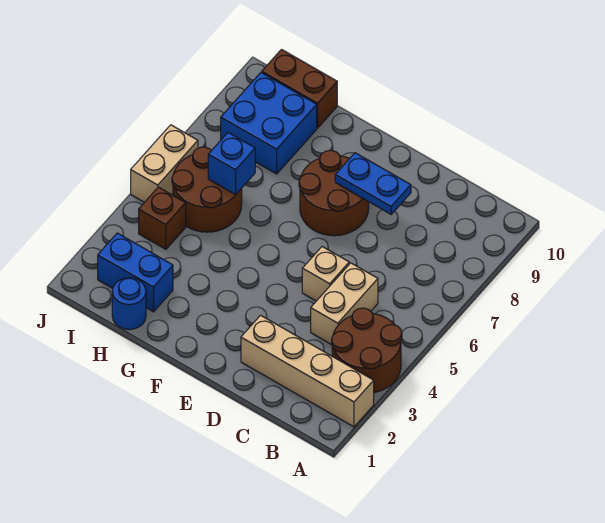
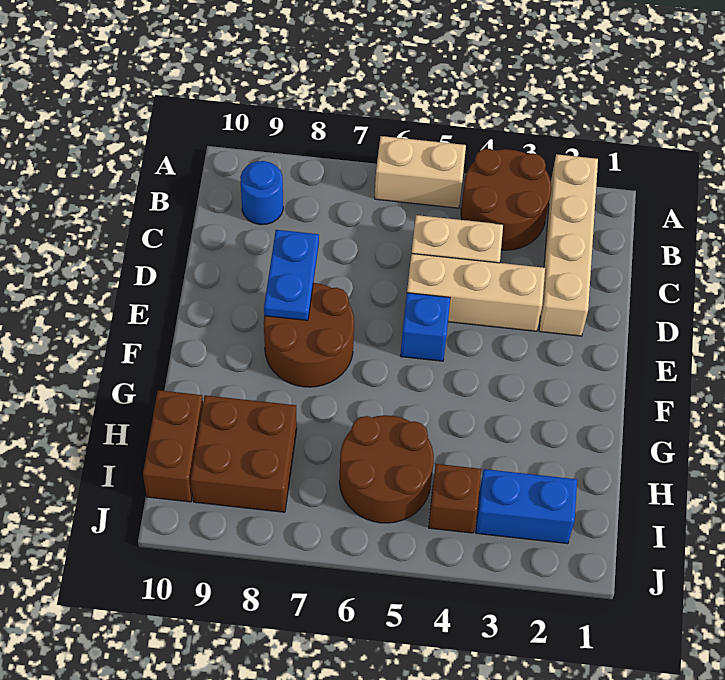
tan 1x1 brick [302,247,349,301] -> tan 1x3 brick [407,254,545,331]
blue 1x1 round brick [112,278,146,330] -> blue 1x1 round brick moved to [240,161,283,225]
blue 1x2 brick [98,233,173,312] -> blue 1x2 brick turned to [476,469,577,544]
blue 1x1 brick [208,133,255,195] -> blue 1x1 brick moved to [400,293,450,361]
blue 2x2 brick [221,73,317,174] -> brown 2x2 brick [191,395,297,512]
tan 1x2 brick [131,125,198,202] -> tan 1x2 brick moved to [375,136,466,208]

